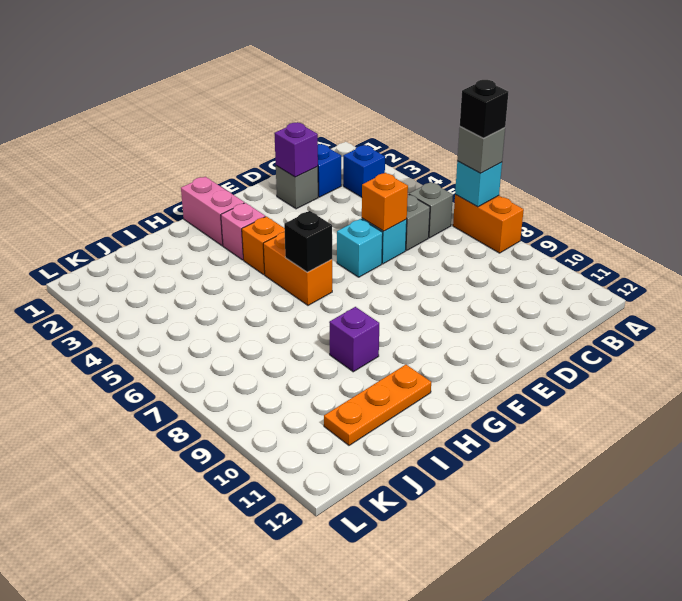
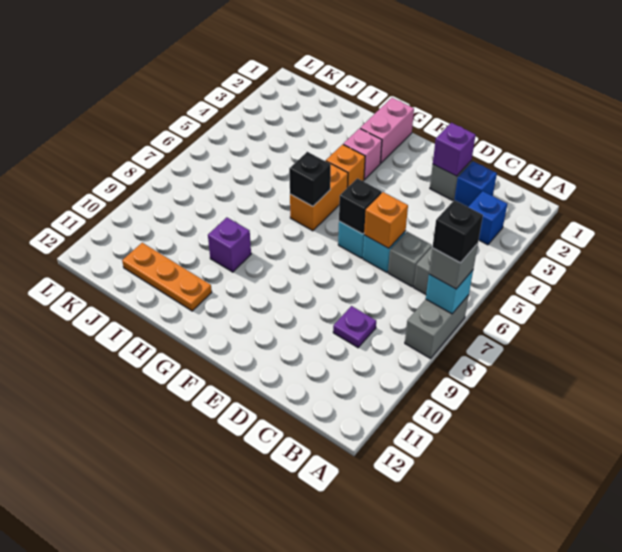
orange 1x2 brick [453,195,524,253] -> grey 1x2 brick [405,295,469,359]
none -> purple 1x1 plate [333,306,376,348]
none -> black 1x1 brick [339,178,382,234]

